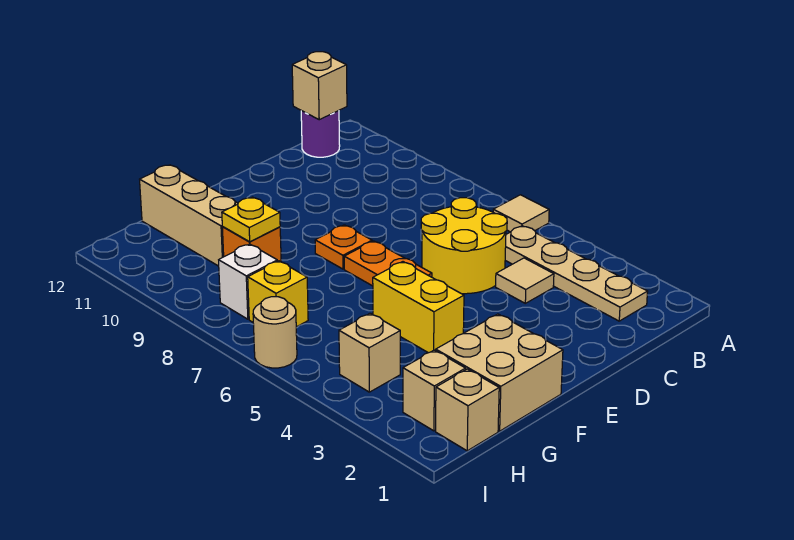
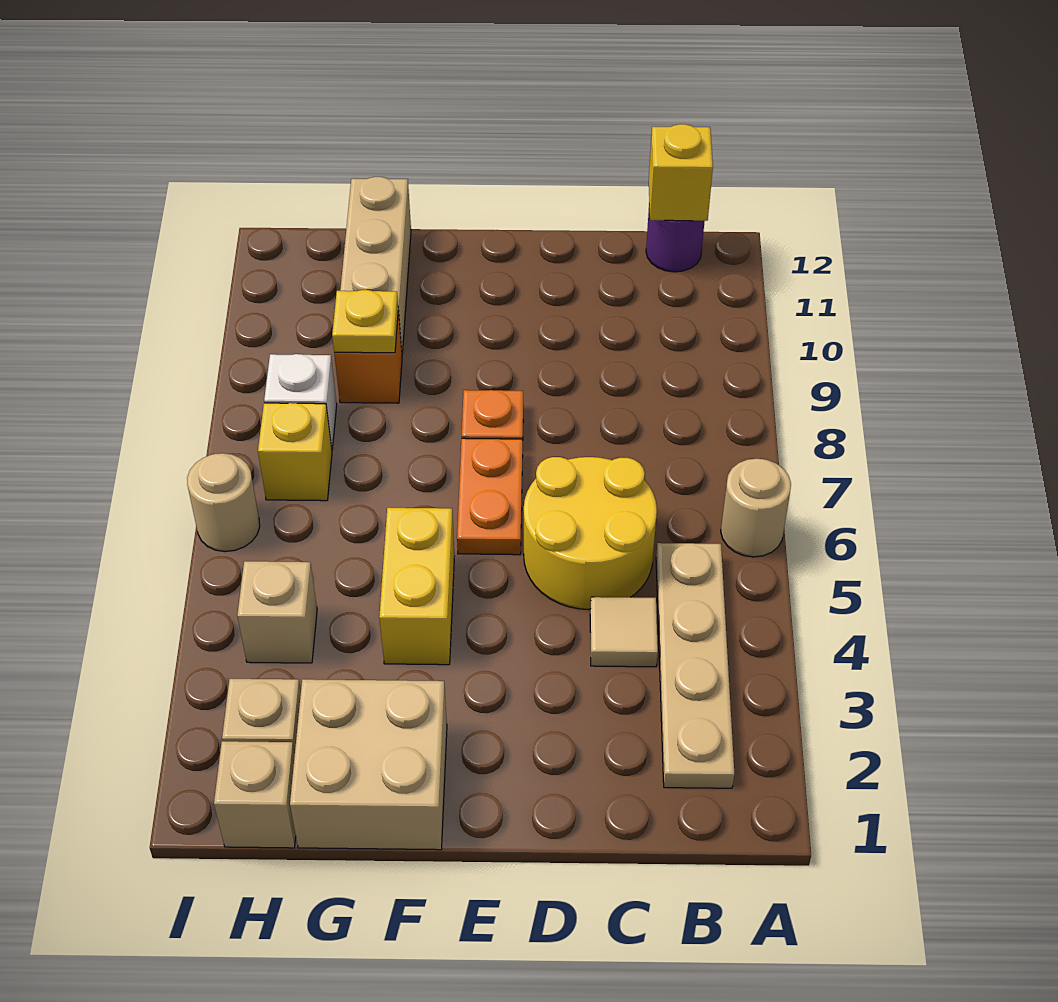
tan 1x1 tile [493,195,549,232] -> tan 1x1 round brick [721,459,791,557]
tan 1x1 brick [292,52,347,120] -> yellow 1x1 brick [649,124,713,221]

